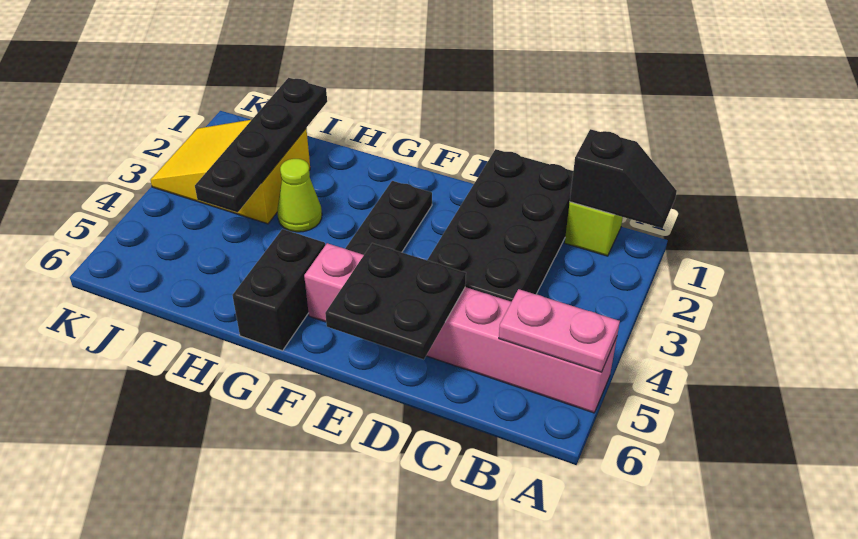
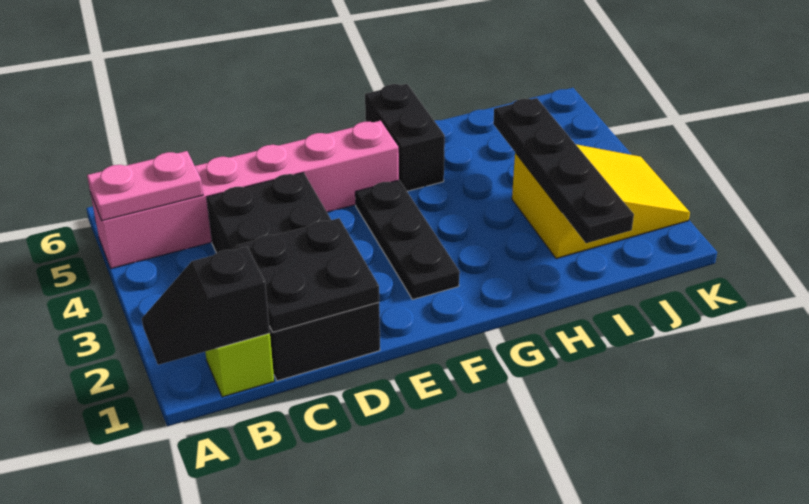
black 2x2 plate [325,243,466,360] -> black 2x2 plate moved to [236,218,379,332]
lime 1x1 cone [277,159,322,232] -> none

